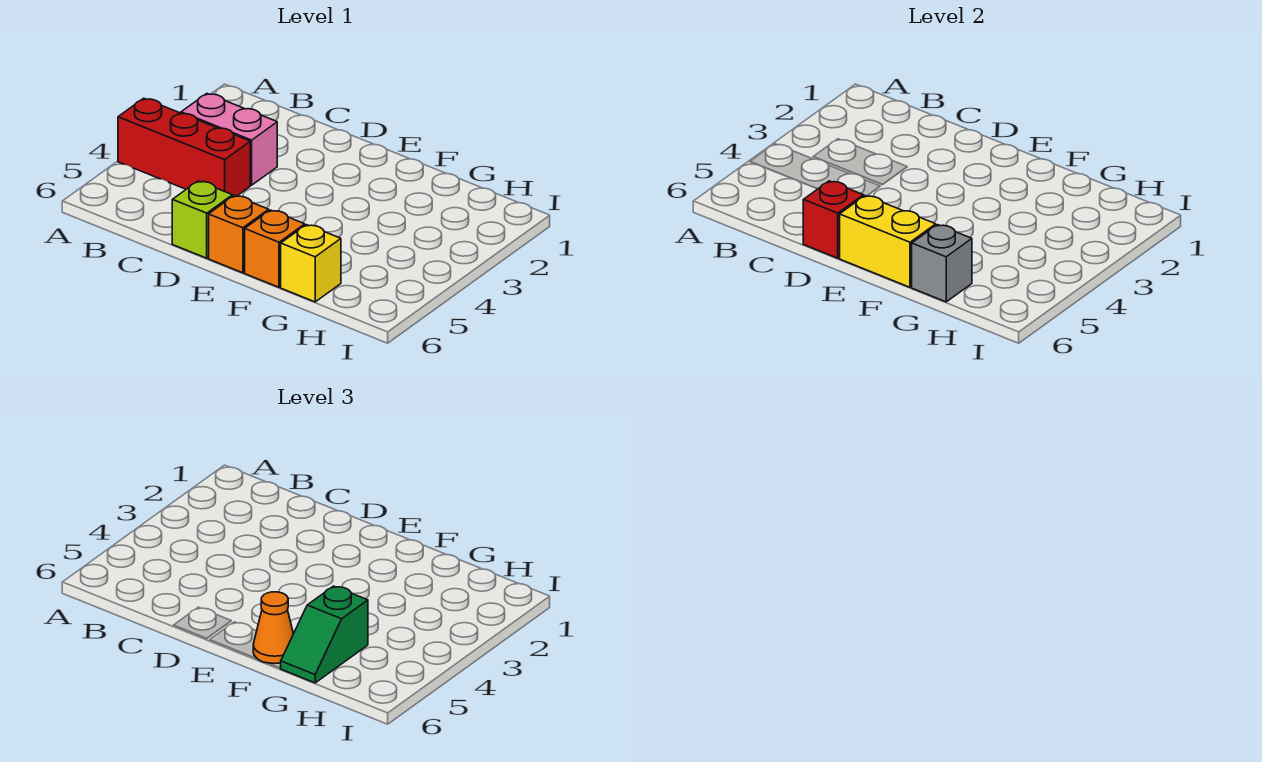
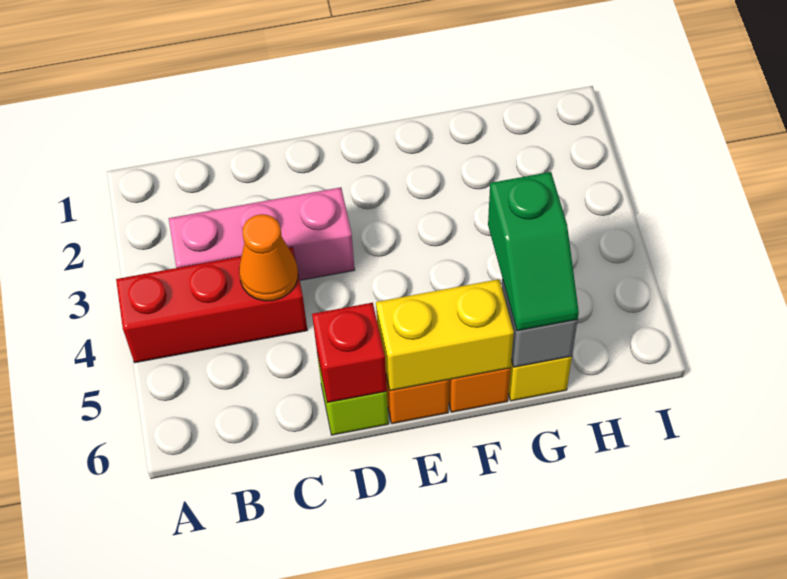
pink 1x2 brick [181,94,277,185] -> pink 1x3 brick [169,187,355,280]
orange 1x1 cone [253,592,293,664] -> orange 1x1 cone moved to [239,214,298,301]

